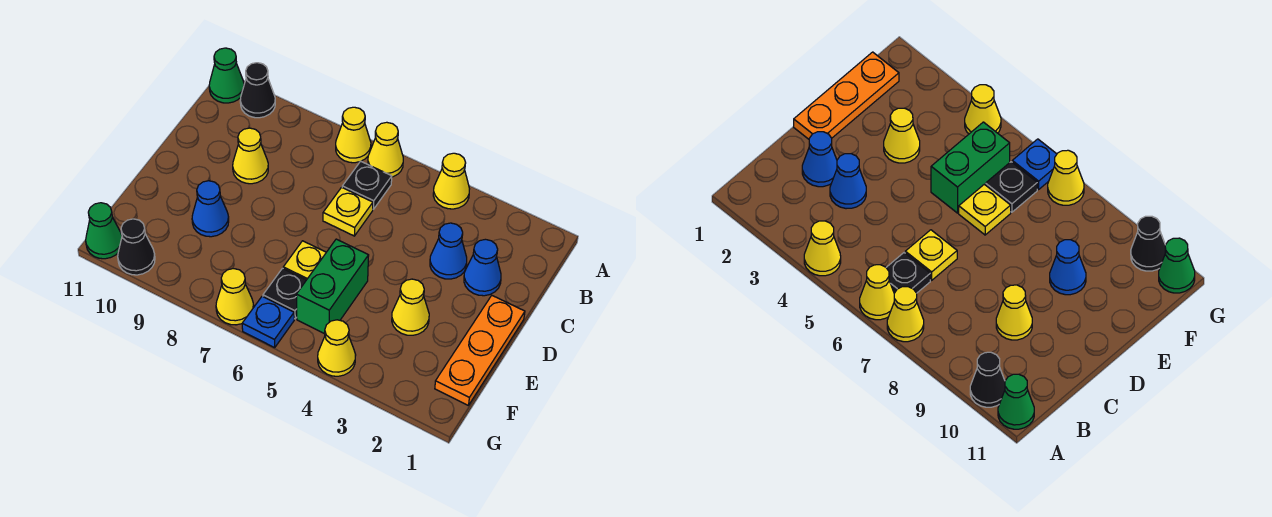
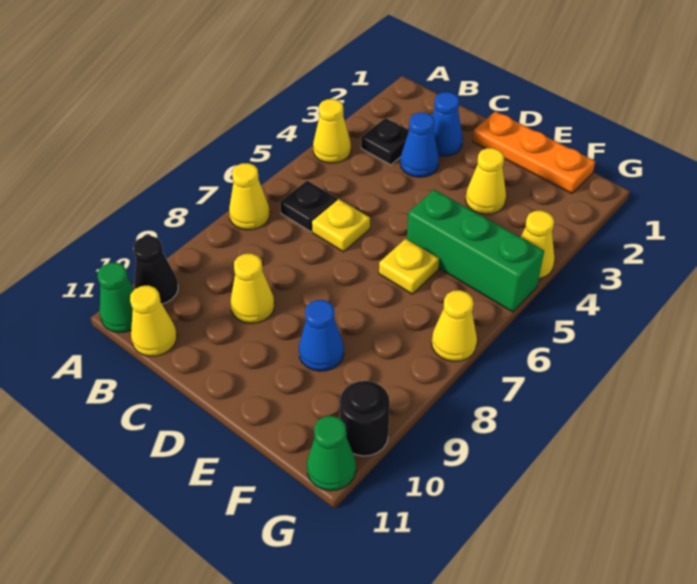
yellow 1x1 cone [368,122,403,177] -> yellow 1x1 cone moved to [130,285,177,356]
green 1x2 brick [296,239,369,334] -> green 1x3 brick [407,190,544,312]
black 1x1 plate [263,268,306,319] -> black 1x1 plate moved to [361,118,409,165]
blue 1x1 plate [242,296,294,348] -> none
black 1x1 cone [118,219,155,275] -> black 1x1 round brick [340,381,390,456]

